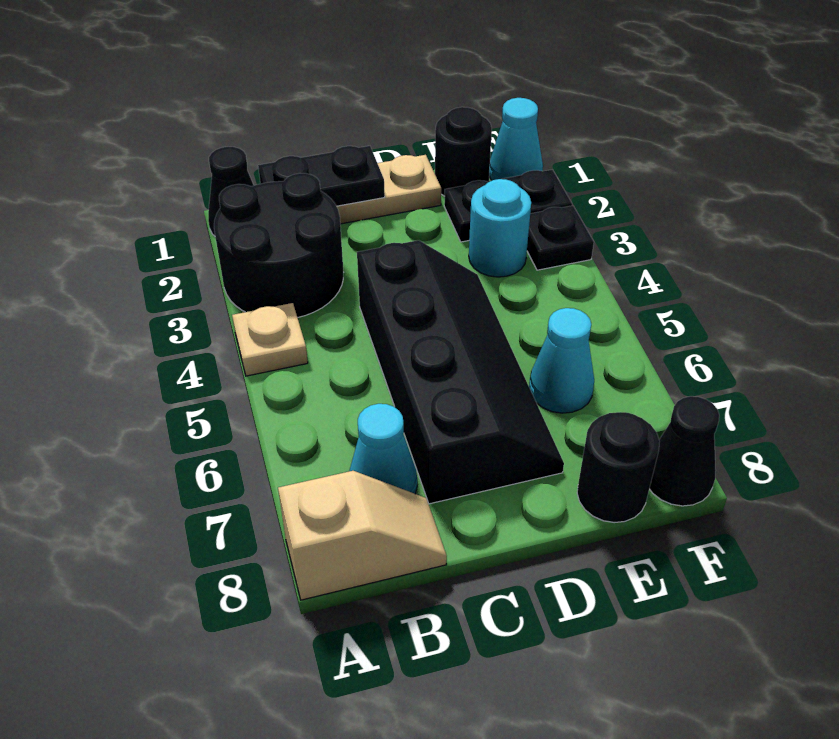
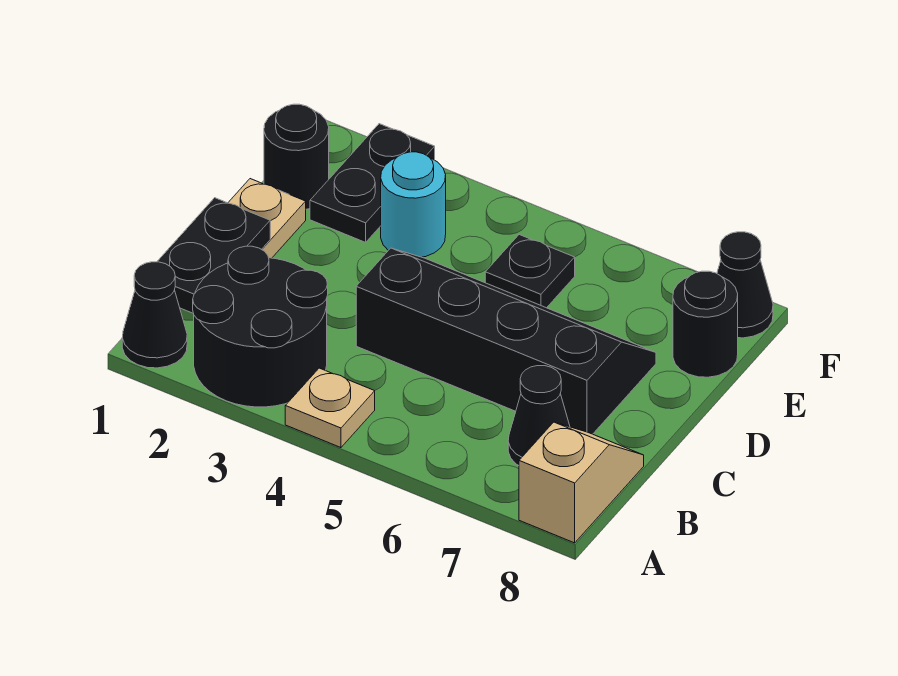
cyan 1x1 cone [350,404,417,494] -> black 1x1 cone [508,366,570,465]
cyan 1x1 cone [529,308,594,413] -> none
cyan 1x1 cone [489,98,543,180] -> none
black 1x1 plate [527,206,594,270] -> black 1x1 plate moved to [485,235,575,308]

